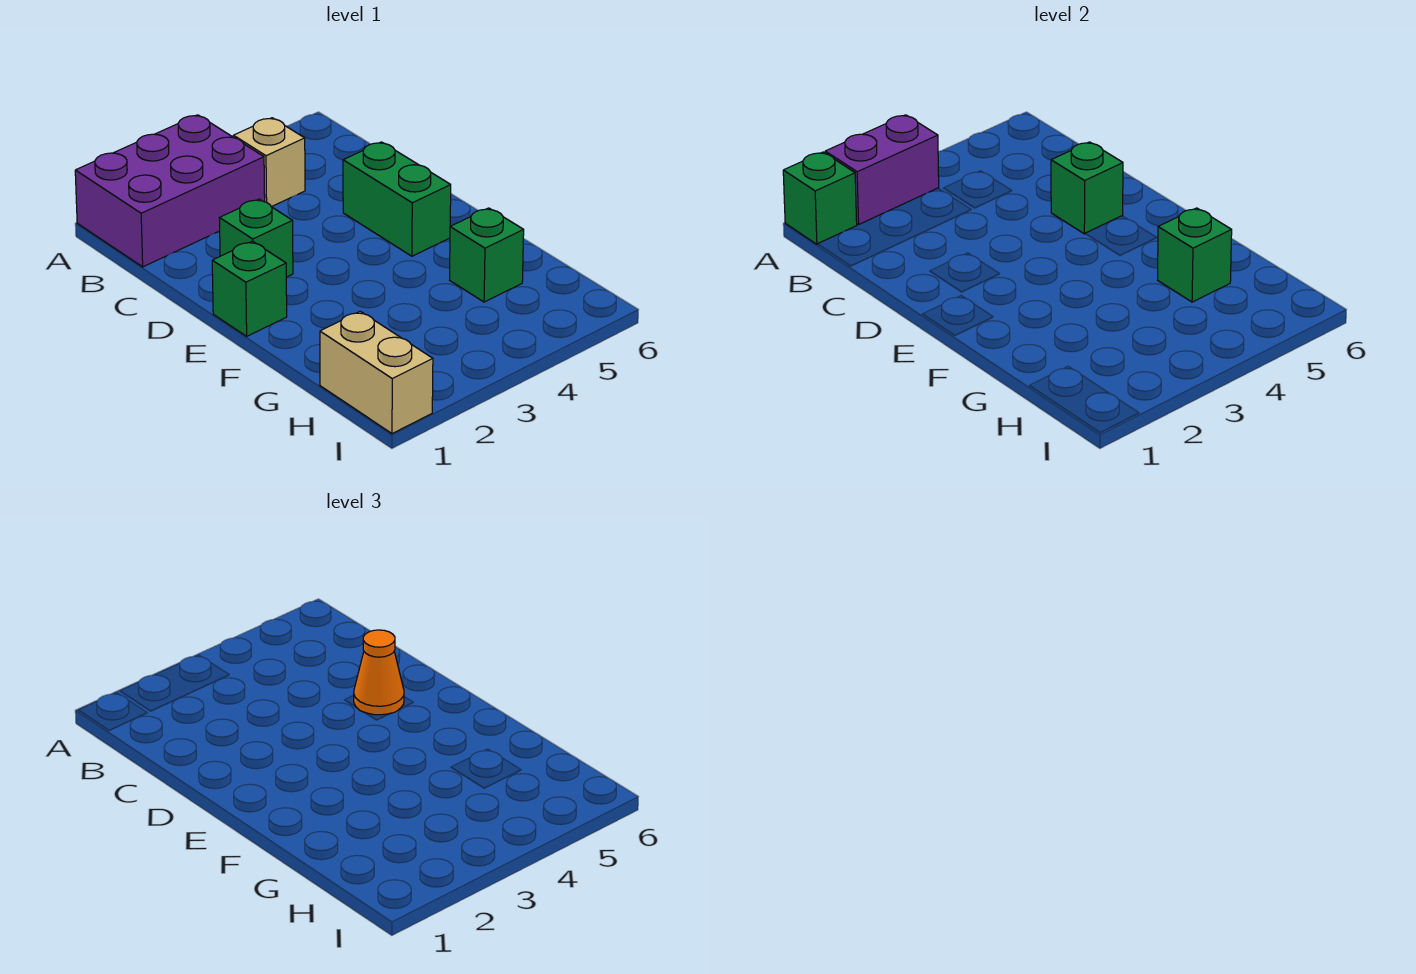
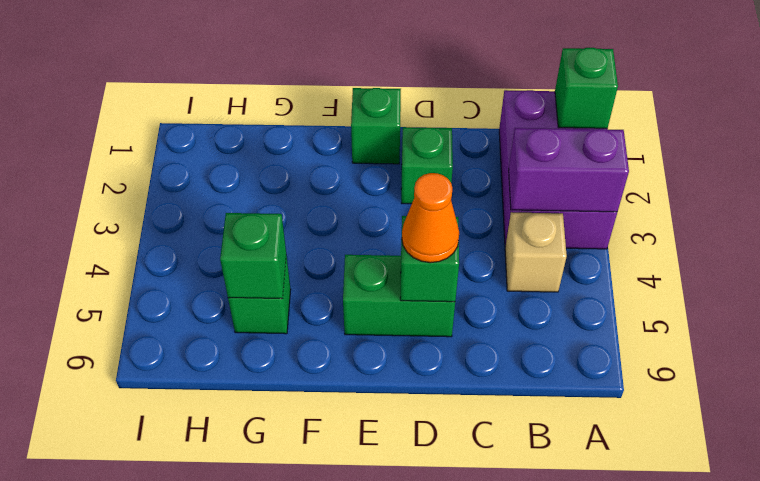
purple 1x2 brick [825,115,939,224] -> purple 1x2 brick turned to [509,128,629,212]
tan 1x2 brick [320,311,433,434] -> none

